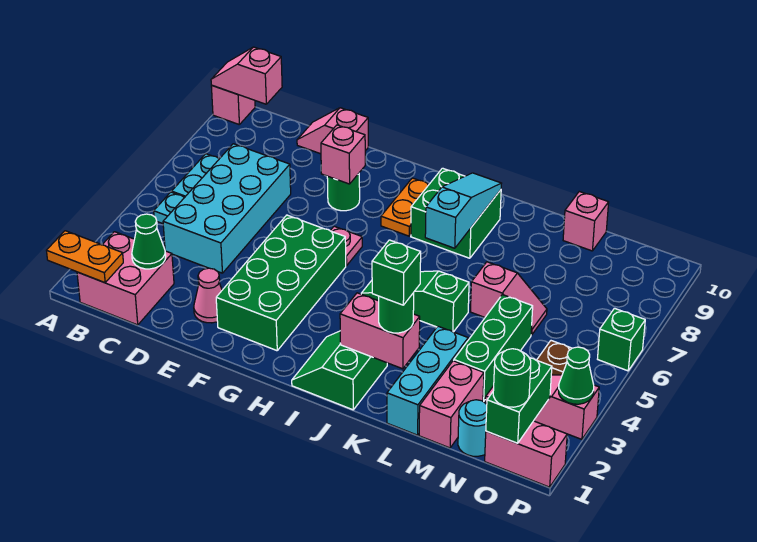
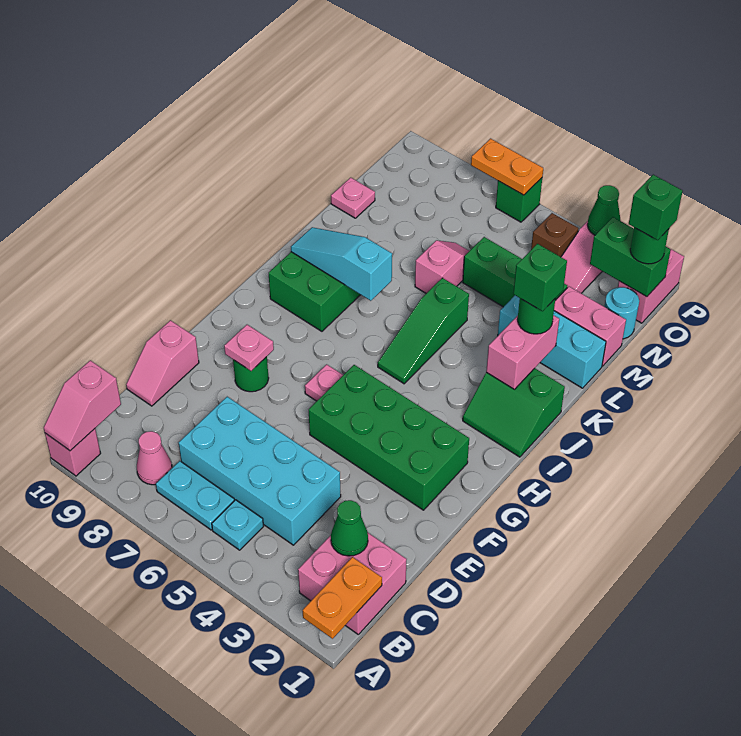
pink 1x1 cone [194,268,222,323] -> pink 1x1 cone moved to [137,431,172,485]
pink 1x1 brick [321,125,365,184] -> pink 1x1 plate [224,325,274,371]
orange 1x2 plate [381,178,429,236] -> orange 1x2 plate moved to [471,139,543,195]
pink 1x1 brick [563,192,609,251] -> pink 1x1 plate [331,178,375,218]
none -> green 1x1 brick [629,175,683,240]

